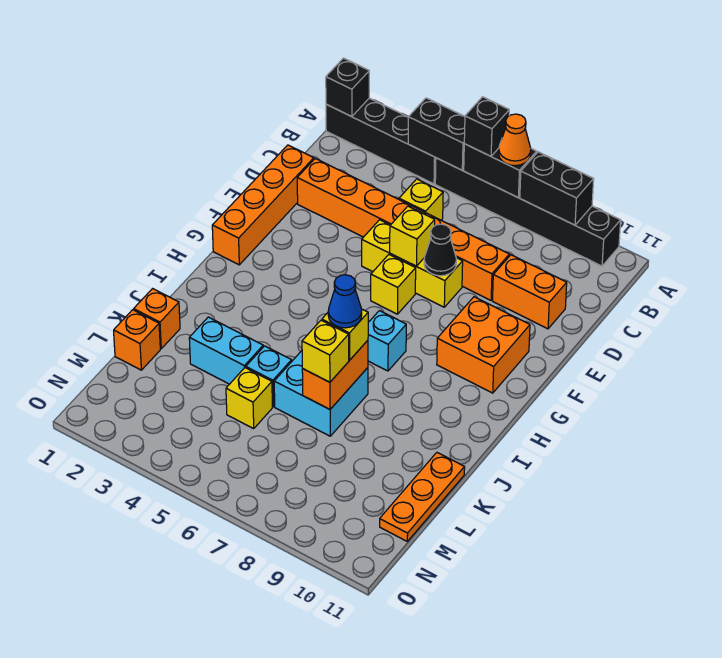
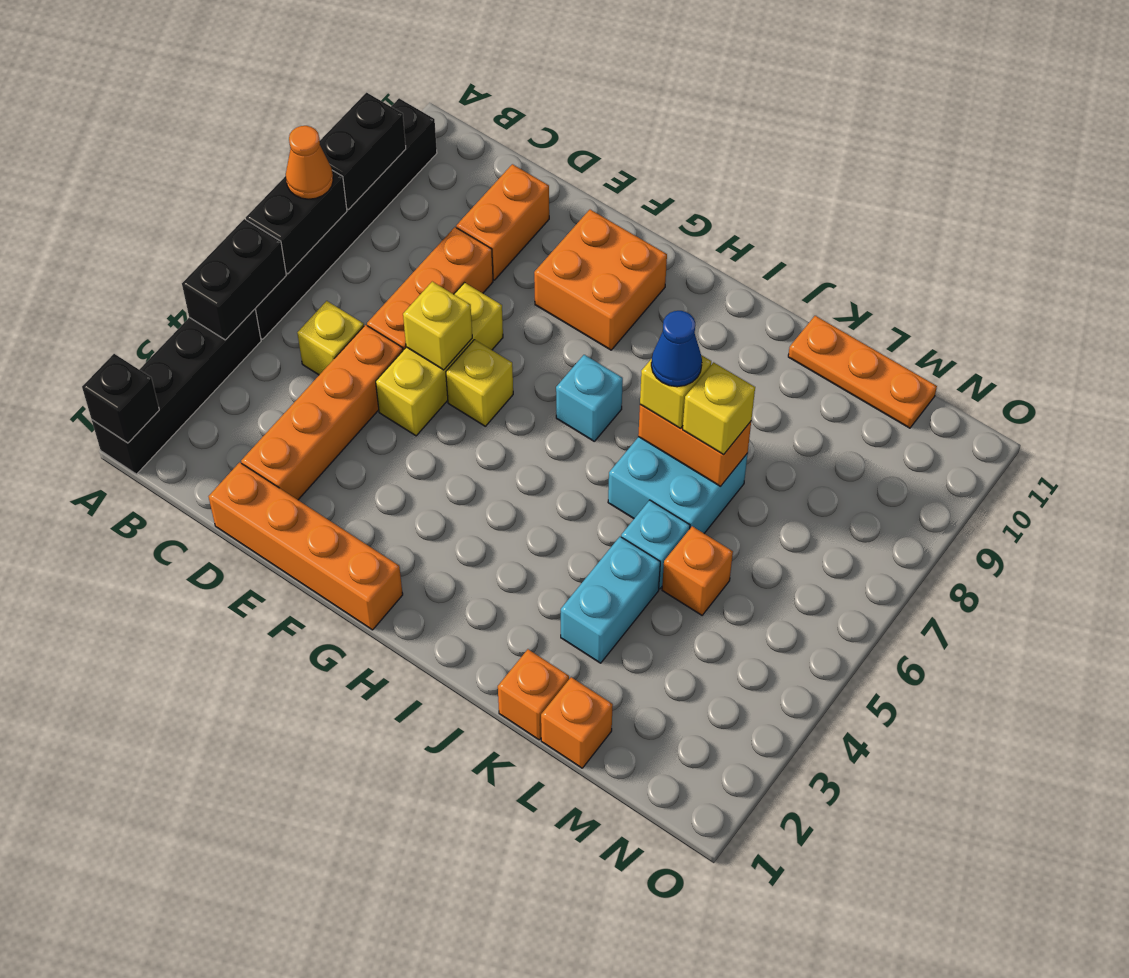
black 1x1 brick [464,97,509,156] -> none
black 1x1 cone [424,224,456,276] -> none
yellow 1x1 brick [226,368,272,429] -> orange 1x1 brick [662,526,733,615]

